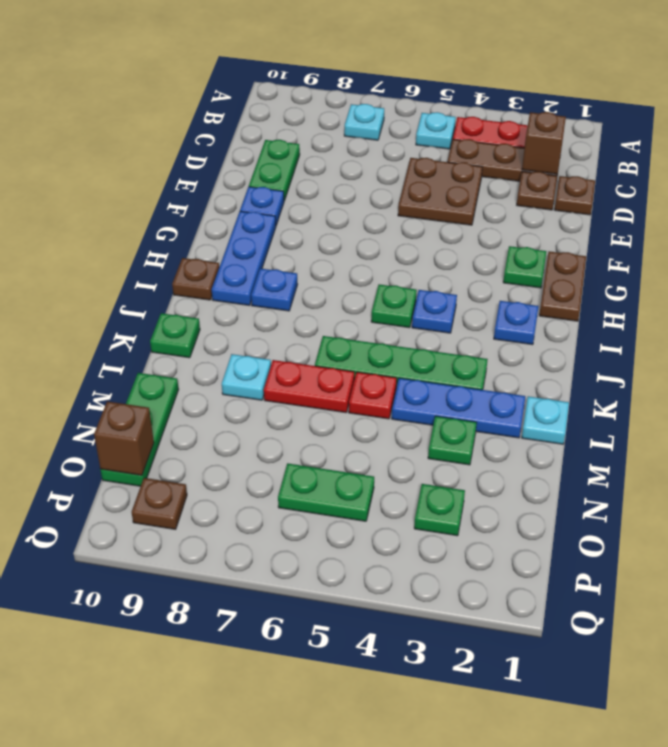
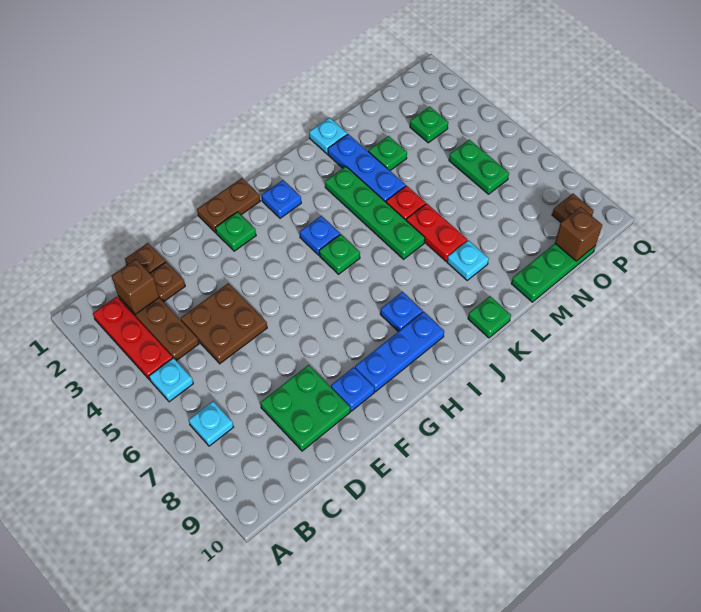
green 1x2 plate [249,140,300,201] -> green 2x2 plate [260,365,350,451]
brown 1x1 plate [172,258,219,300] -> none

